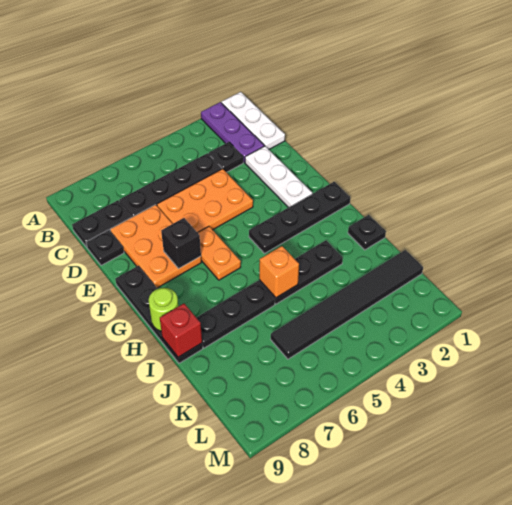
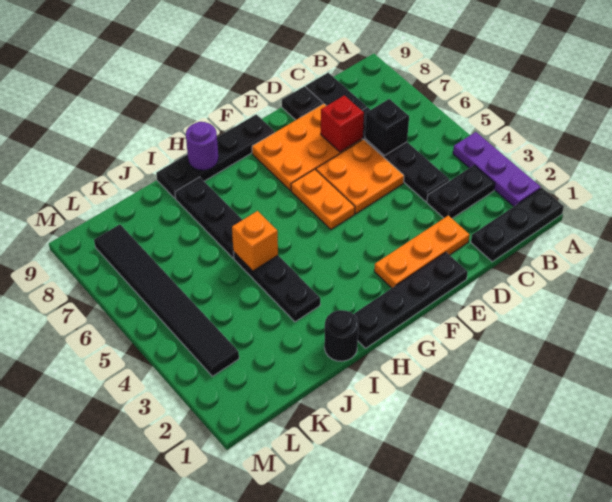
white 1x3 plate [222,92,285,149] -> black 1x3 plate [471,188,564,262]
purple 1x3 plate [201,102,264,163] -> purple 1x3 plate turned to [453,132,541,206]
black 1x1 plate [209,142,243,172] -> black 1x2 plate [427,165,495,218]
white 1x3 plate [245,146,312,208] -> orange 1x3 plate [374,215,469,288]
orange 2x3 plate [157,169,253,233] -> orange 2x2 plate [316,139,404,214]
orange 1x2 plate [198,226,241,280] -> orange 1x2 plate turned to [291,169,355,229]
black 1x1 brick [161,218,201,269] -> black 1x1 brick moved to [365,99,409,156]
black 1x4 plate [249,182,350,253] -> black 1x4 plate turned to [354,252,468,348]
lime 1x1 round brick [149,288,178,331] -> purple 1x1 round brick [186,122,218,170]
black 1x1 plate [348,215,386,250] -> black 1x1 round brick [324,310,359,361]
red 1x1 brick [160,304,202,357] -> red 1x1 brick moved to [321,95,364,152]
black 1x6 tile [271,250,423,359] -> black 1x6 tile moved to [94,224,239,376]

